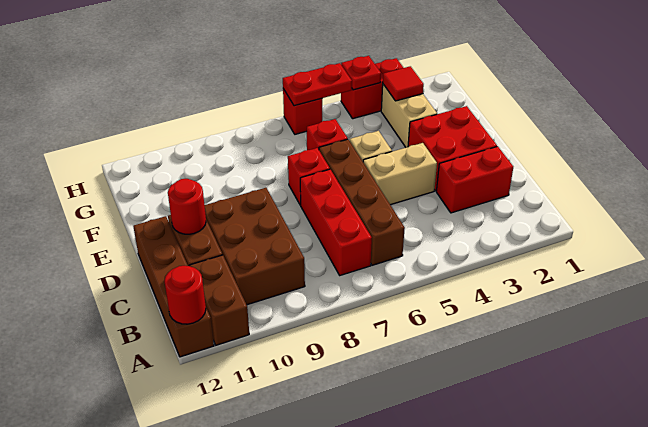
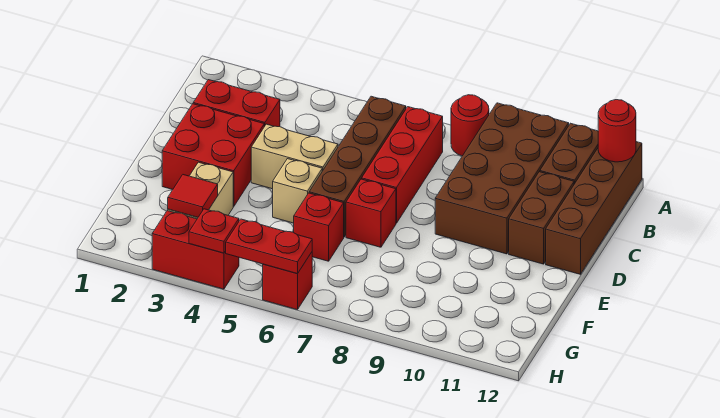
brown 2x3 brick [204,188,305,305] -> brown 2x4 brick [435,103,569,254]
red 1x1 round brick [168,179,206,234] -> red 1x1 round brick moved to [451,95,489,156]

